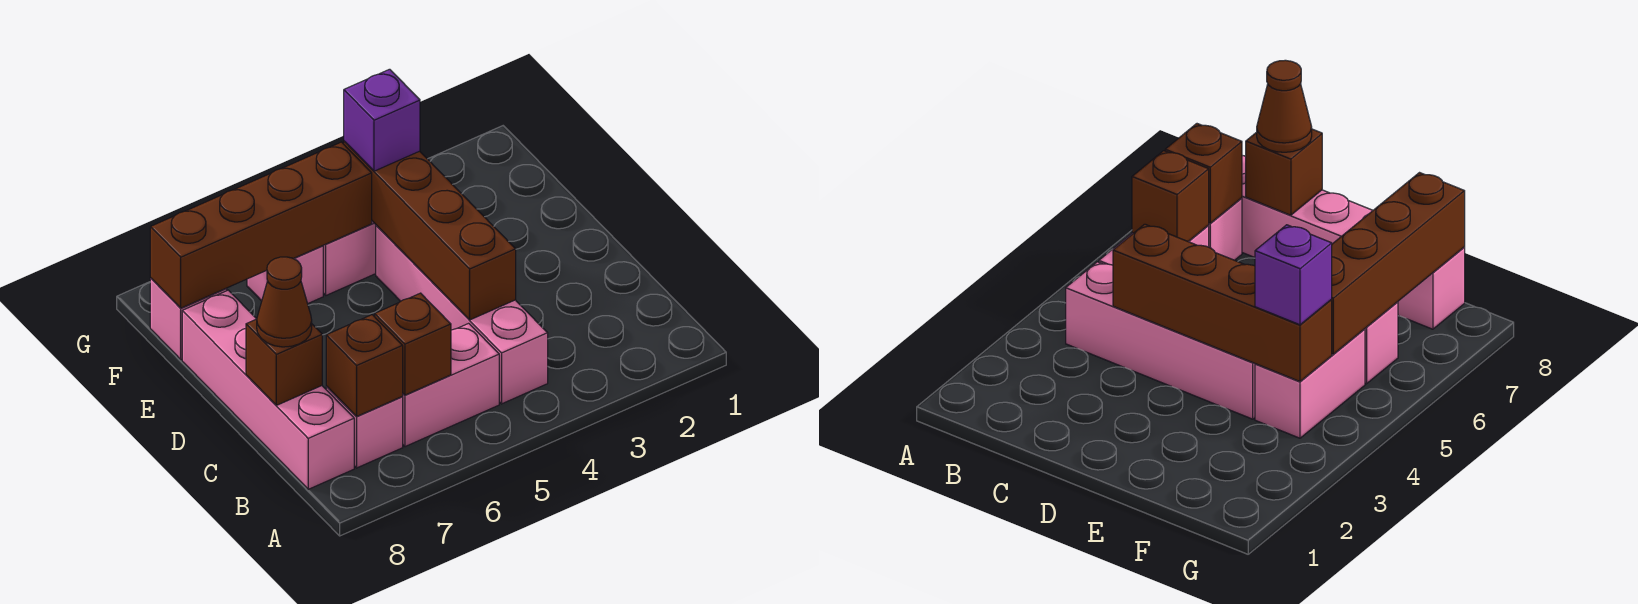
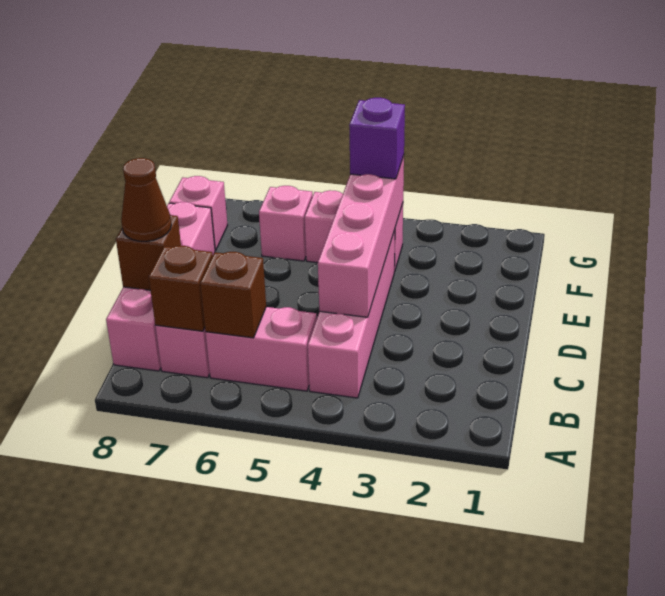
brown 1x4 brick [344,141,516,320] -> pink 1x4 brick [318,156,404,317]
brown 1x4 brick [150,142,372,308] -> none

